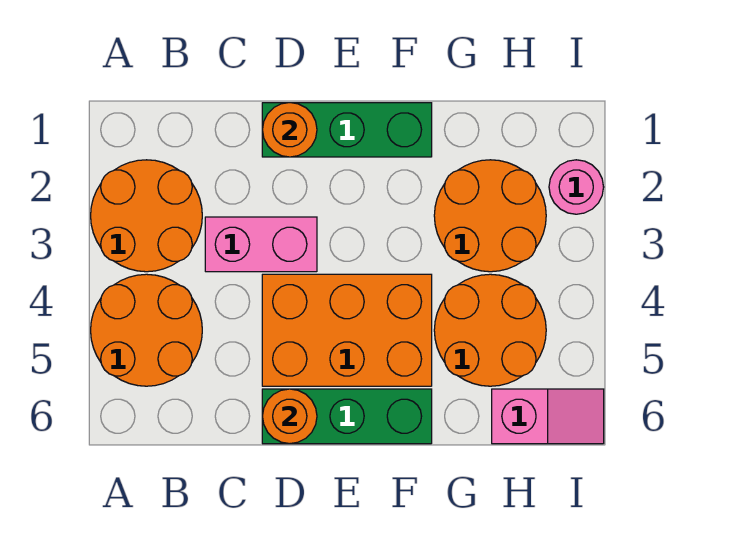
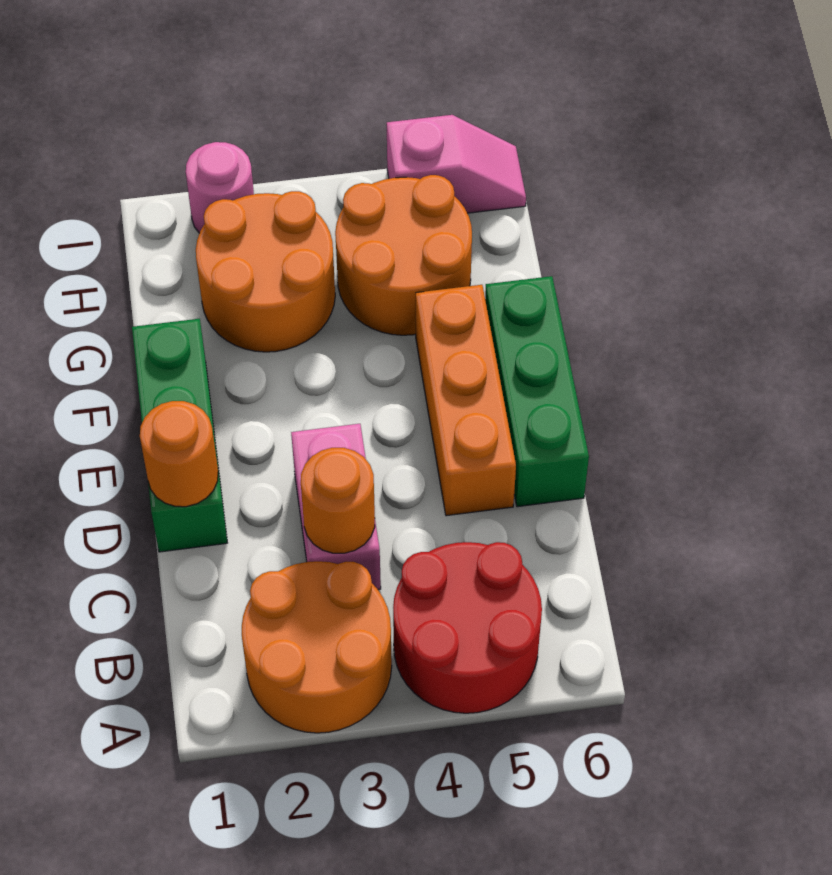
orange 2x2 round brick [91,274,202,386] -> red 2x2 round brick [393,542,542,713]
orange 2x3 brick [262,274,432,386] -> orange 1x3 brick [416,285,516,516]
orange 1x1 round brick [263,389,317,444] -> orange 1x1 round brick moved to [301,448,375,553]
pink 1x2 slope [492,389,604,444] -> pink 1x2 slope turned to [387,115,526,213]

